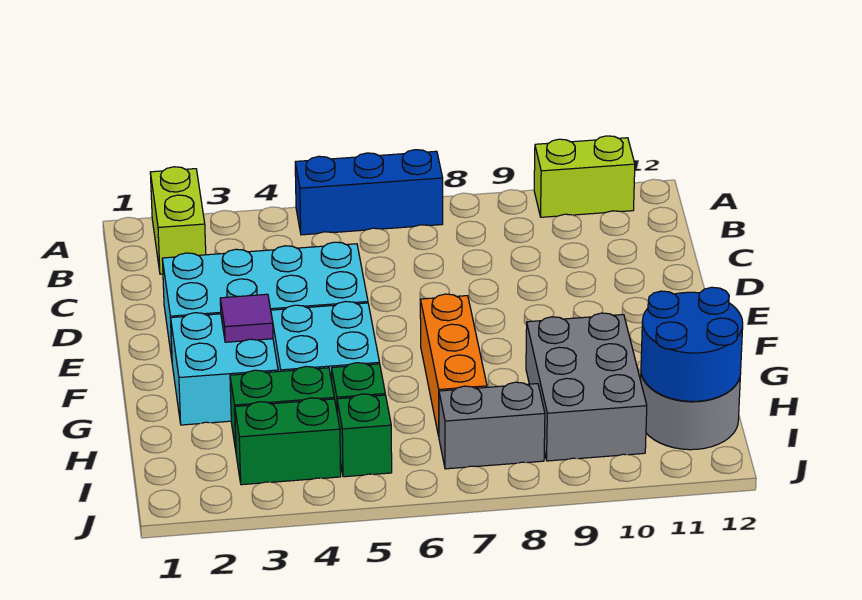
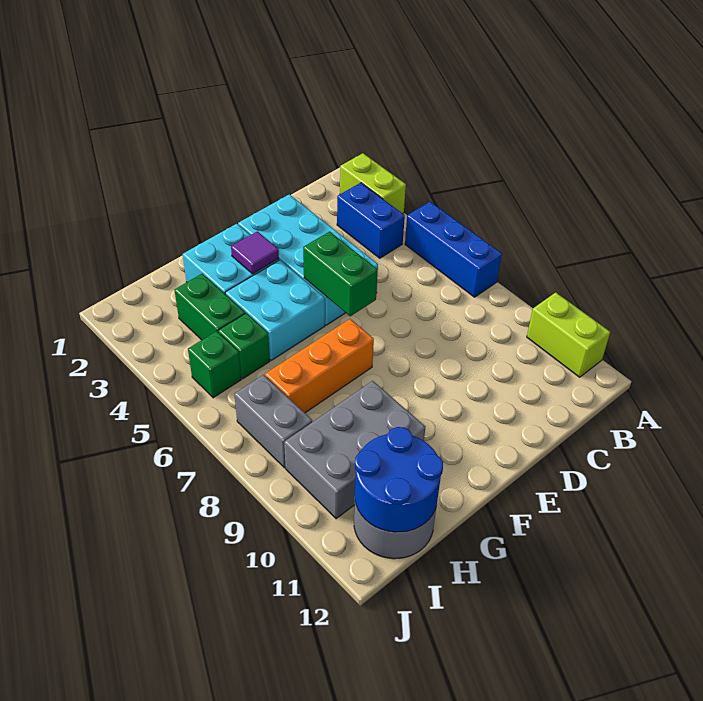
lime 1x2 brick [150,167,206,274] -> lime 1x2 brick turned to [340,153,406,213]
none -> blue 1x2 brick [337,183,405,258]
green 1x2 brick [235,398,341,485] -> green 1x2 brick moved to [303,231,378,316]

